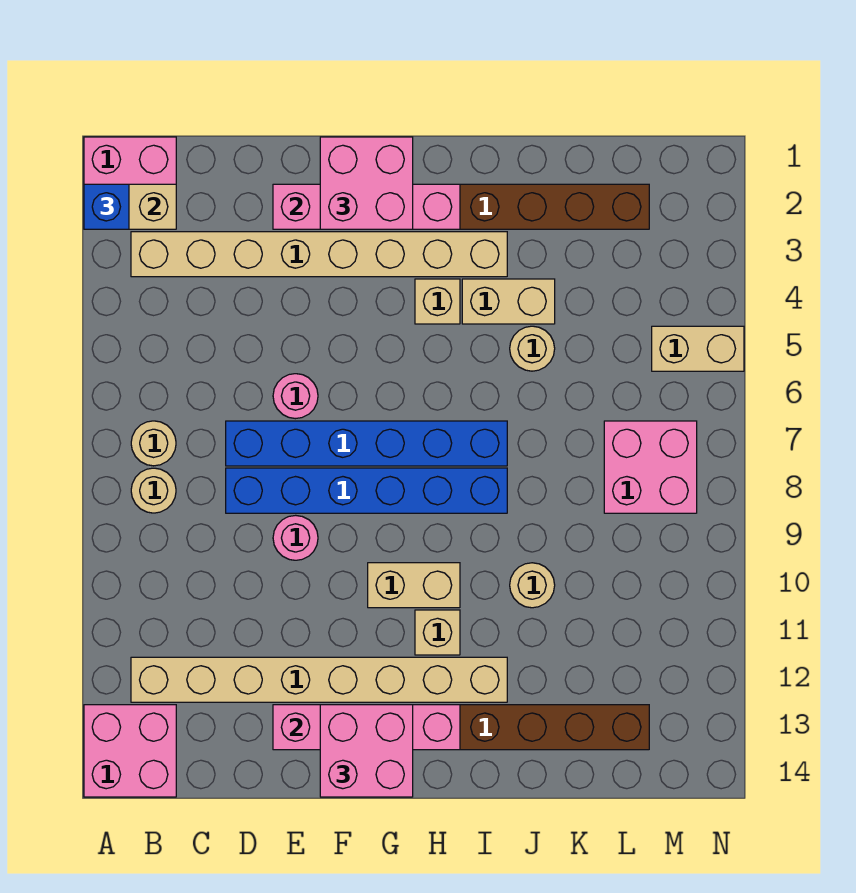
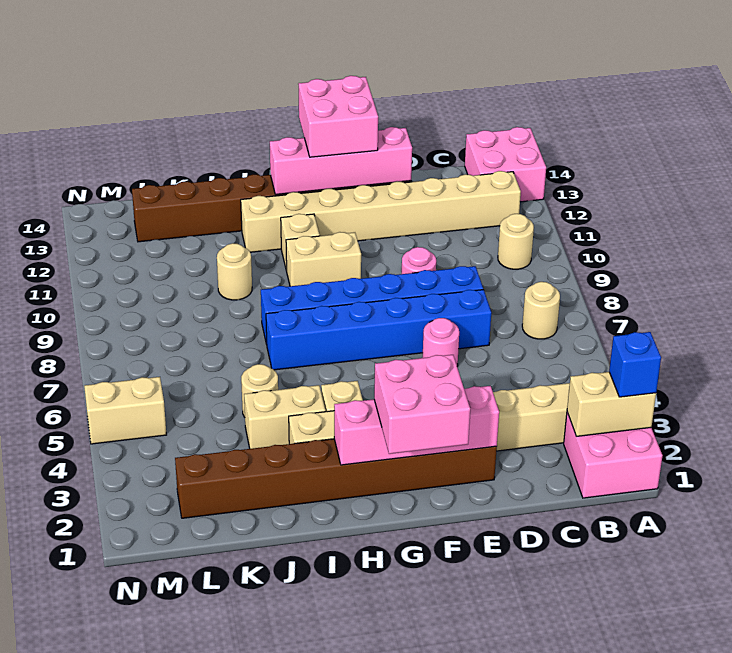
tan 1x1 round brick [131,468,176,513] -> tan 1x1 round brick moved to [498,214,534,269]
pink 2x2 brick [604,421,697,513] -> none

